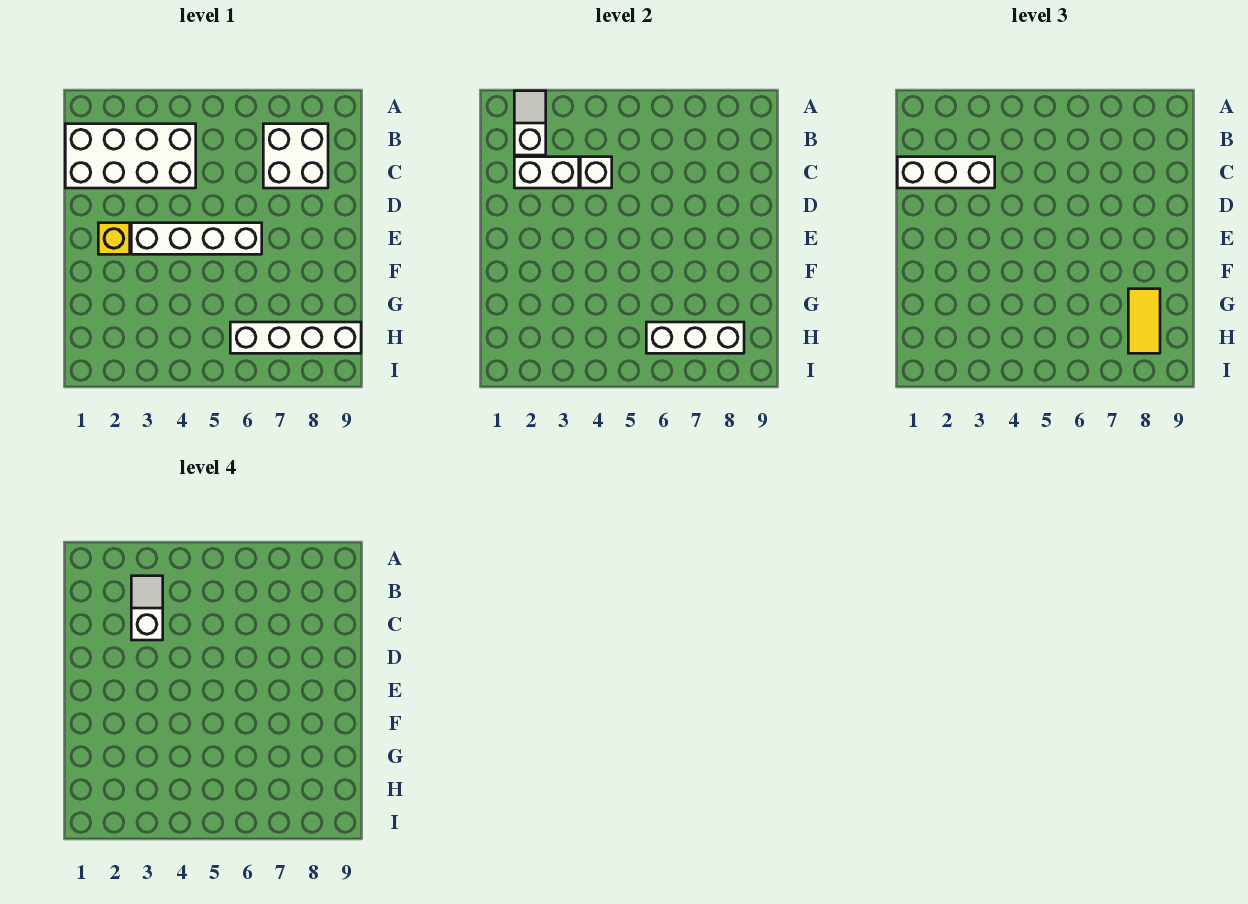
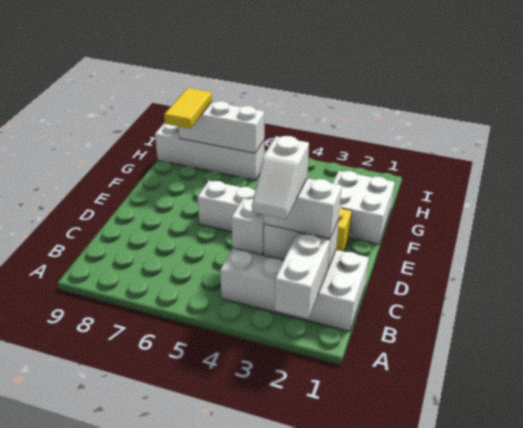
white 1x2 slope [514,91,546,155] -> white 1x2 brick [275,233,330,318]
white 2x2 brick [263,124,328,188] -> white 2x2 brick moved to [333,171,395,244]
white 1x3 brick [897,157,995,188] -> white 1x2 brick [264,178,342,239]

